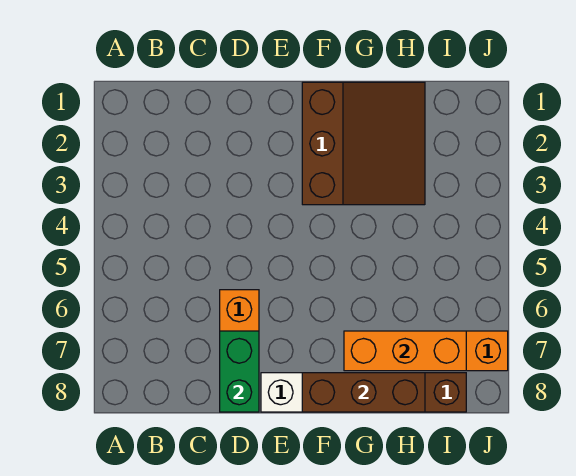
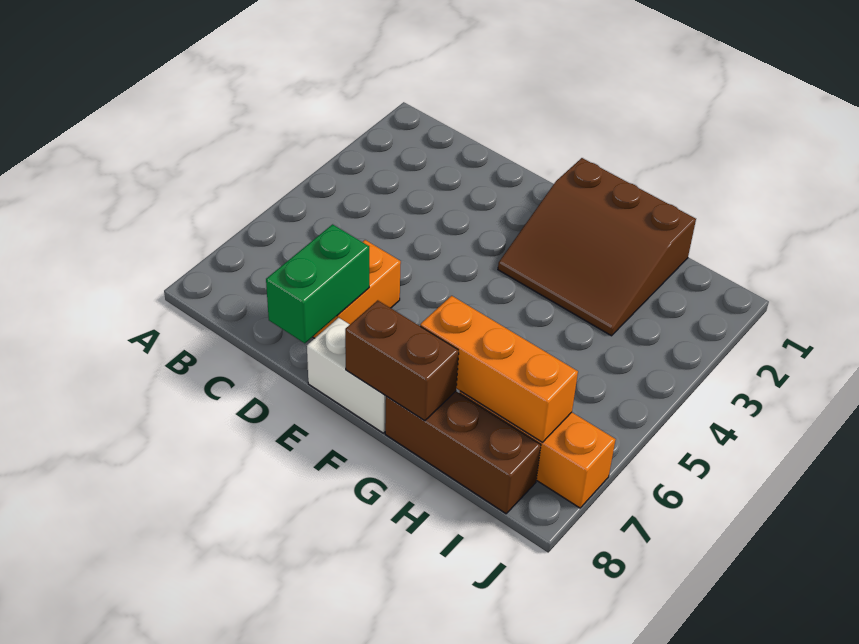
brown 3x3 slope [302,82,425,205] -> brown 3x3 slope turned to [498,158,696,336]
brown 1x3 brick [302,373,425,412] -> brown 1x2 brick [345,300,459,421]

